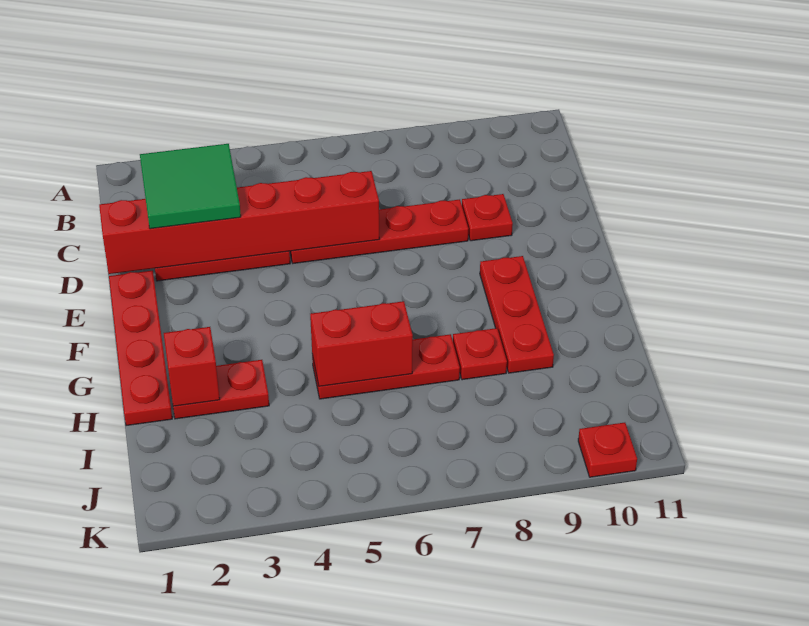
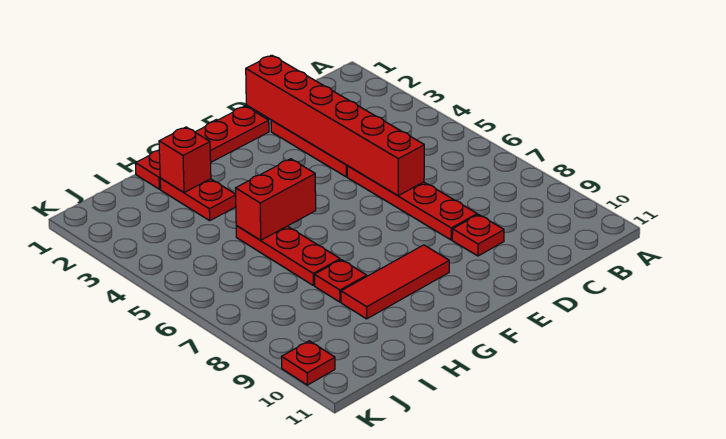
green 2x2 tile [140,144,241,229] -> none
red 1x3 plate [480,256,554,373] -> red 1x3 tile [341,245,449,319]
red 1x2 brick [310,301,413,386] -> red 1x2 brick turned to [235,159,316,240]

